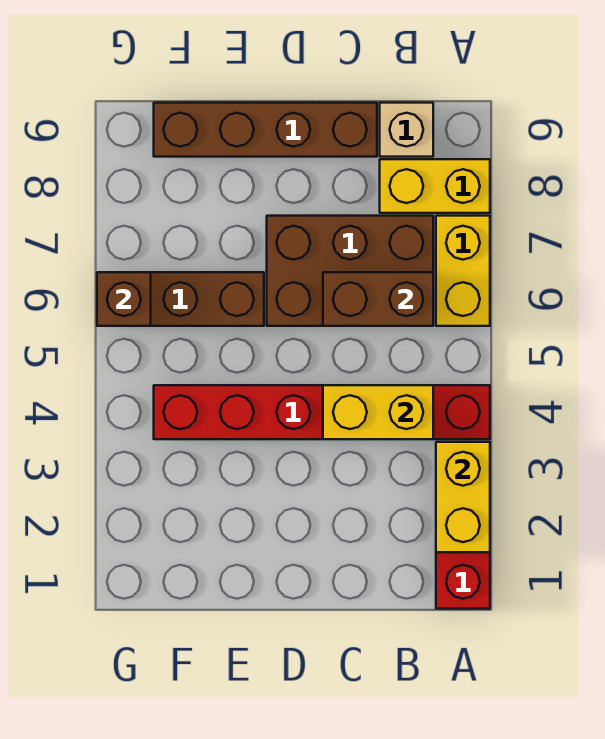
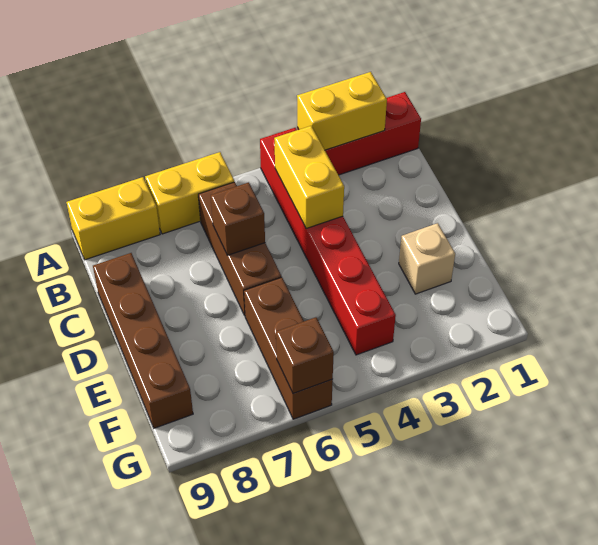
yellow 1x2 brick [380,159,490,213] -> yellow 1x2 brick turned to [66,177,160,260]
brown 2x3 brick [267,216,433,326] -> brown 1x3 brick [198,182,281,315]
brown 1x2 brick [323,272,433,326] -> brown 1x1 brick [211,182,265,256]
tan 1x1 brick [380,103,433,157] -> tan 1x1 brick moved to [399,223,455,294]

